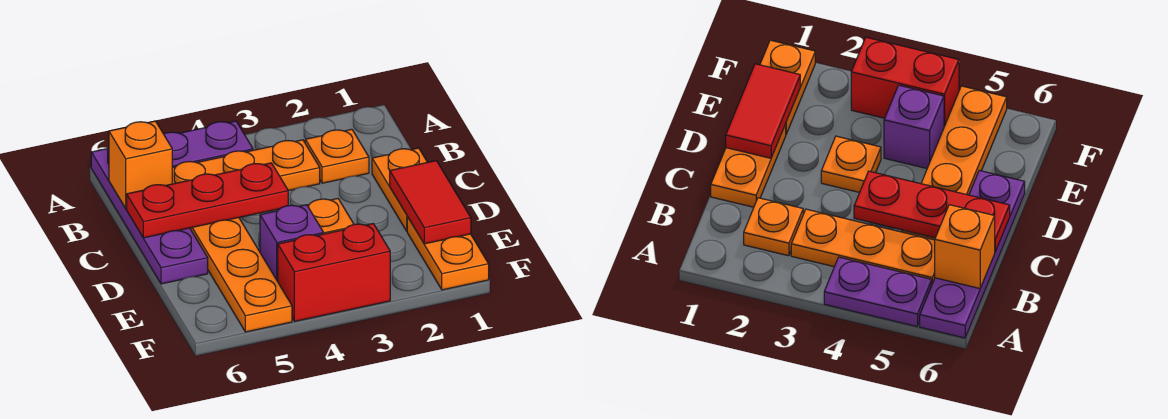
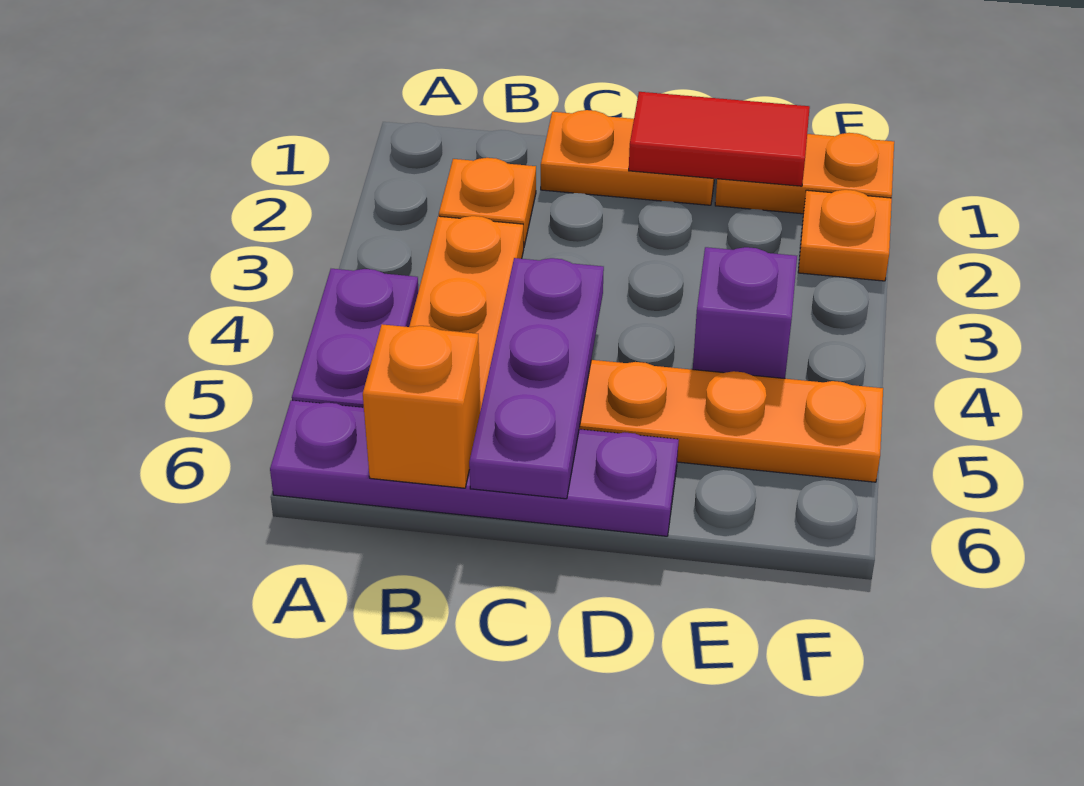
red 1x3 plate [127,163,288,238] -> purple 1x3 plate [469,258,604,499]
orange 1x1 plate [307,198,354,234] -> orange 1x1 plate moved to [798,190,892,281]
red 1x2 brick [278,223,390,321] -> none

